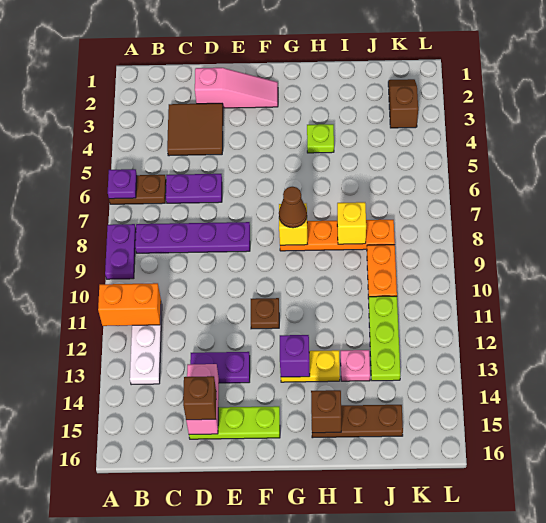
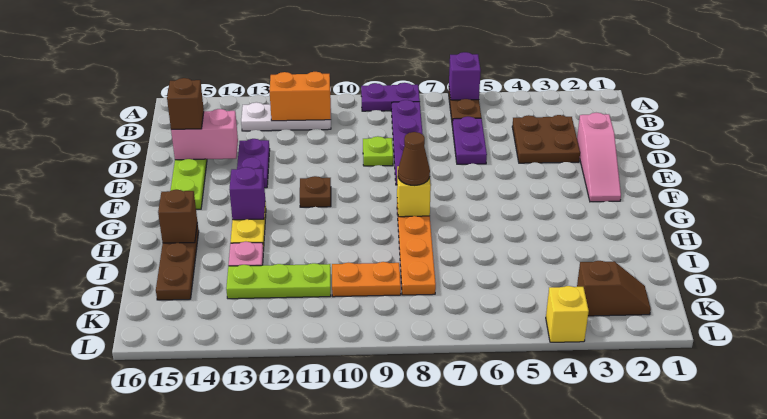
purple 1x1 plate [108,169,137,199] -> purple 1x1 brick [449,52,481,100]
orange 1x2 brick [98,283,161,326] -> orange 1x2 brick turned to [270,72,331,121]
brown 2x2 tile [167,103,223,156] -> brown 2x2 plate [512,115,580,163]
lime 1x1 plate [307,124,334,153] -> lime 1x1 plate moved to [363,136,393,166]
yellow 1x1 brick [337,202,366,244] -> yellow 1x1 brick moved to [546,286,589,342]

